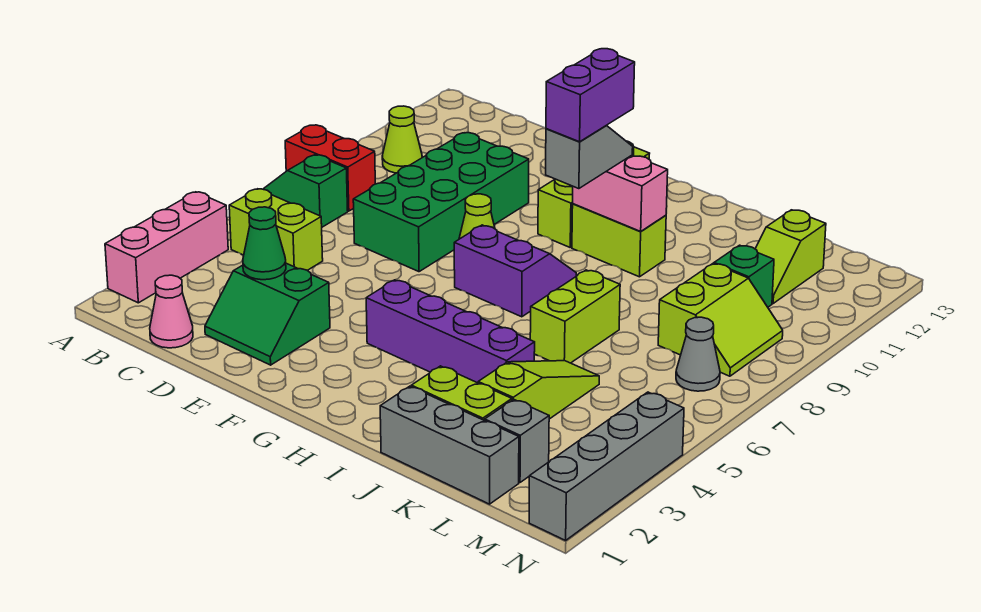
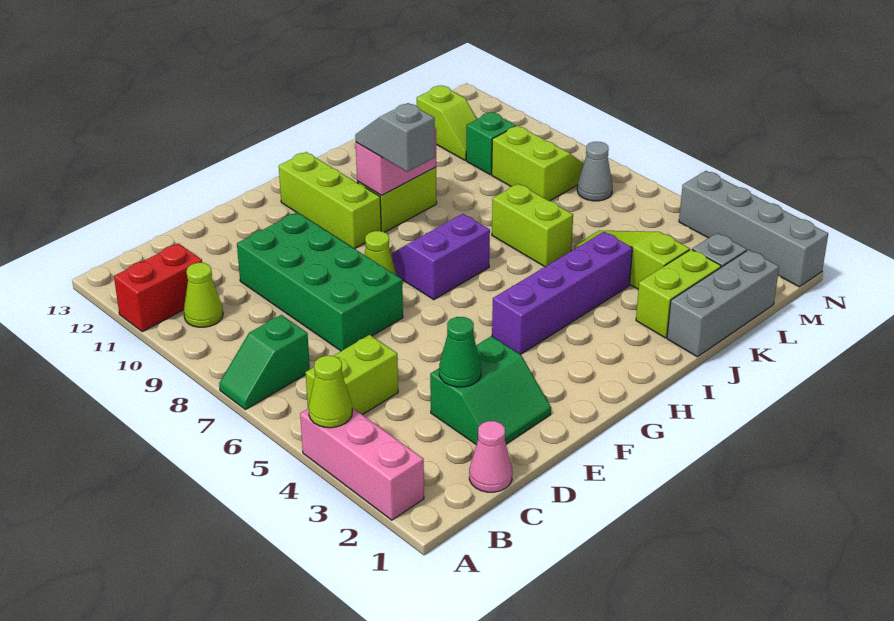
none -> lime 1x1 cone [309,356,352,428]
red 1x2 brick [285,125,375,211] -> red 1x2 brick moved to [114,243,202,332]
purple 1x2 brick [546,49,635,142] -> none

